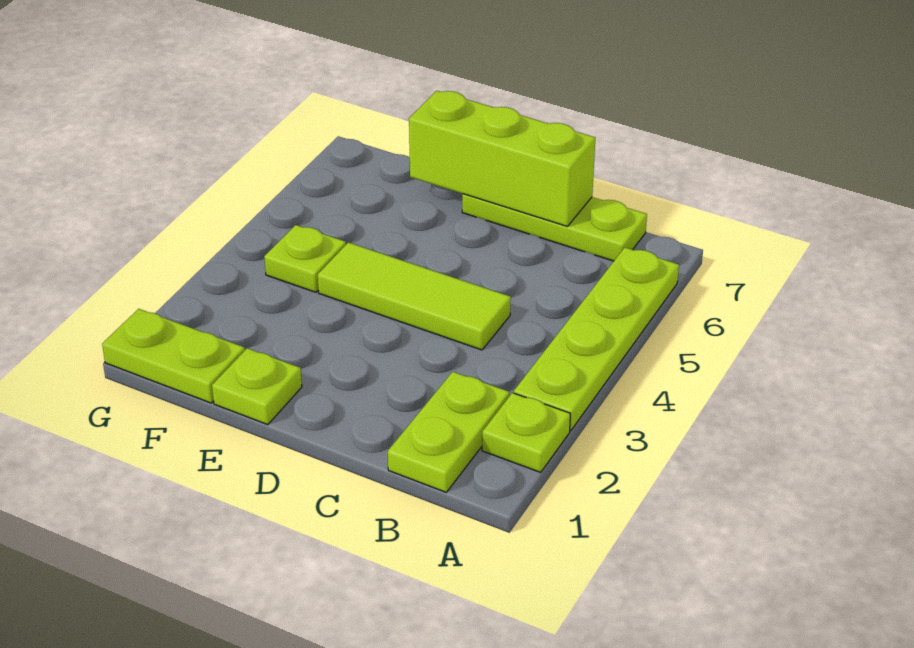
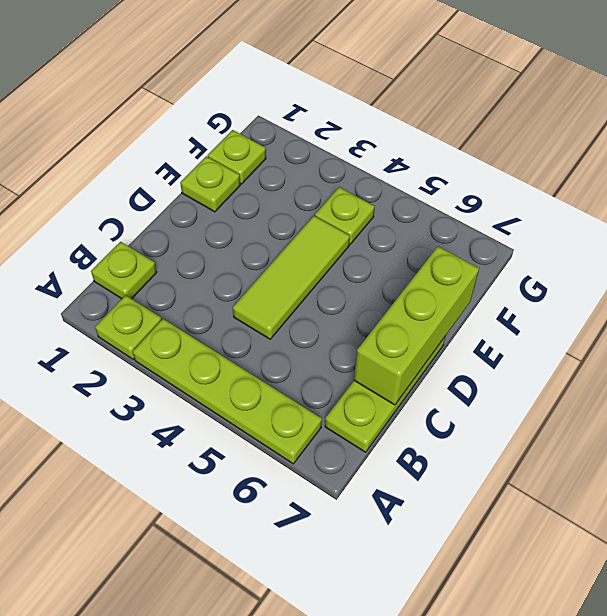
lime 1x2 plate [388,372,509,492] -> lime 1x1 plate [91,242,157,299]
lime 1x2 plate [102,309,245,403] -> lime 1x1 plate [208,130,266,184]

